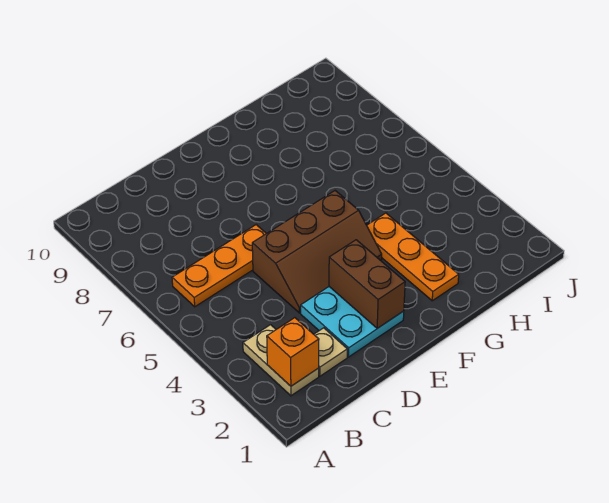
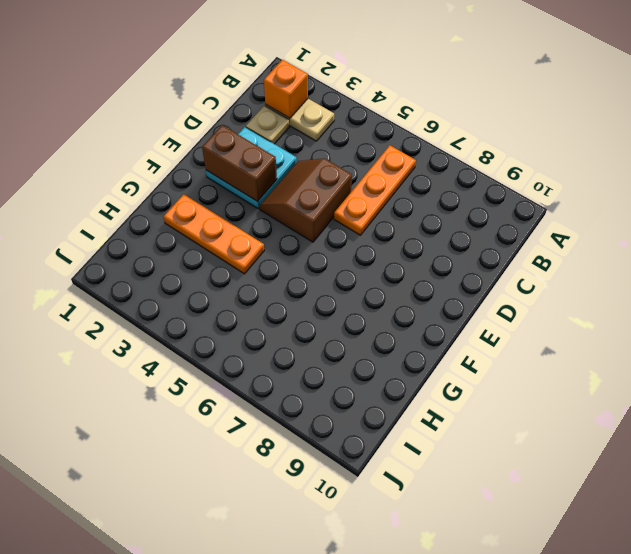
brown 2x3 slope [252,191,382,313] -> brown 2x2 slope [259,158,352,242]

